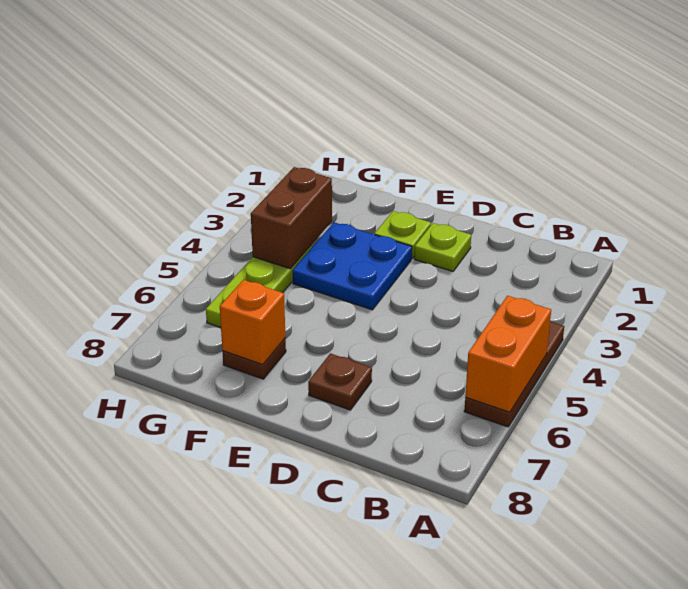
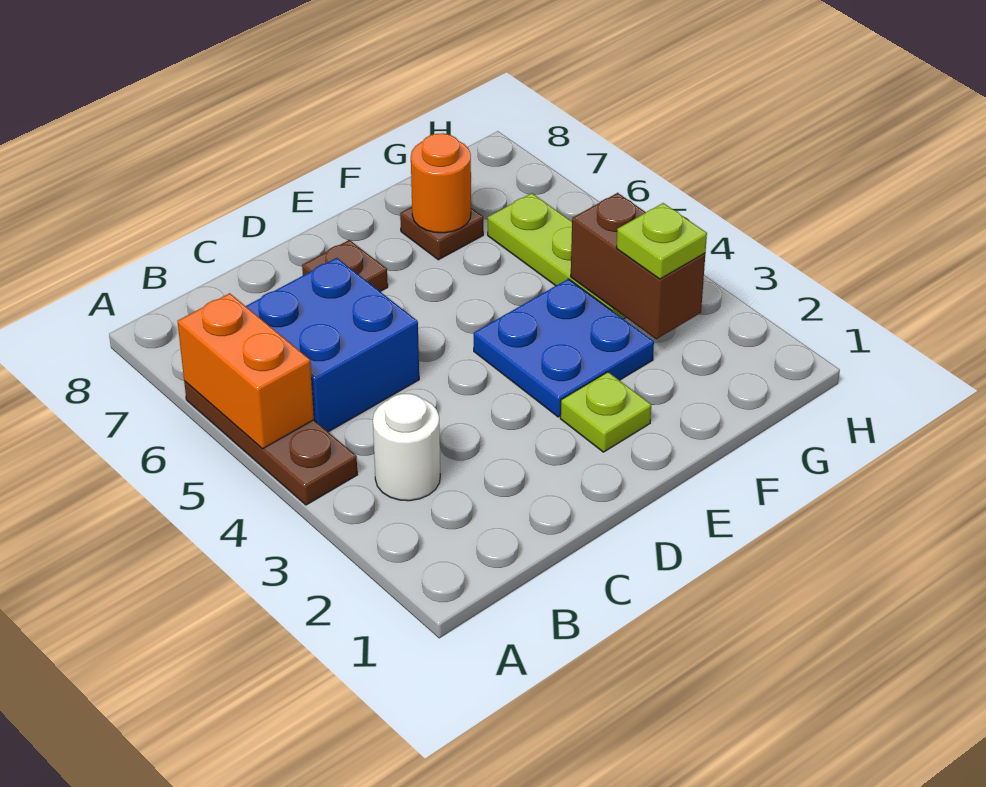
none -> white 1x1 round brick [373,394,440,501]
none -> blue 2x2 brick [246,258,419,432]
lime 1x1 plate [414,223,471,271] -> lime 1x1 plate moved to [617,203,707,279]
orange 1x1 brick [220,280,285,365] -> orange 1x1 round brick [411,133,471,233]

